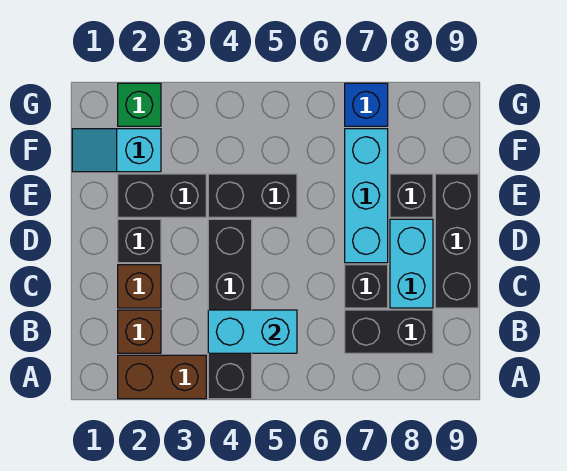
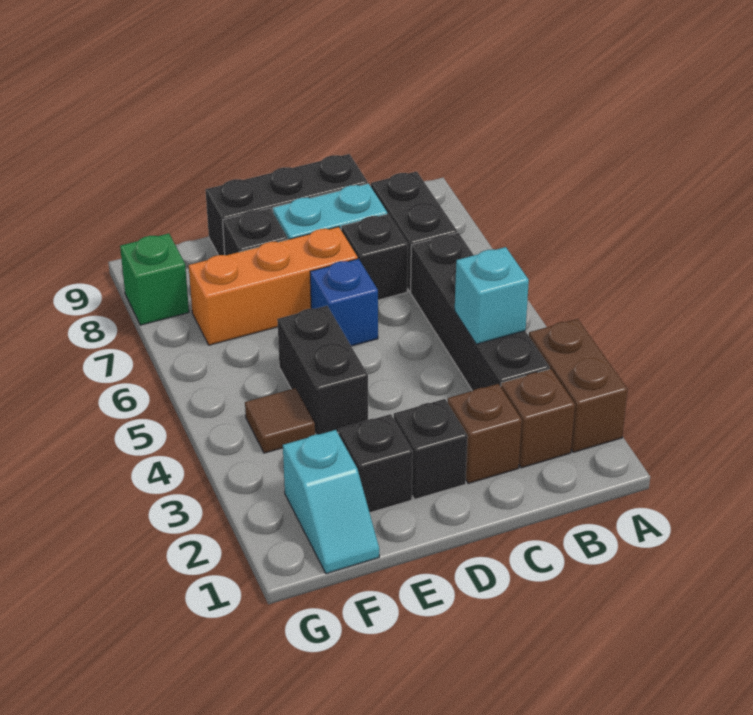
black 1x4 brick [208,219,252,399] -> black 1x4 brick turned to [411,233,550,391]
cyan 1x2 brick [208,310,297,353] -> cyan 1x1 brick [455,247,529,344]
cyan 1x3 brick [345,129,388,263] -> orange 1x3 brick [189,227,358,345]
black 1x2 brick [118,174,206,217] -> black 1x1 brick [339,414,413,513]
none -> brown 1x1 tile [245,388,315,453]
green 1x1 brick [118,83,161,126] -> green 1x1 brick moved to [120,233,189,325]
blue 1x1 brick [345,83,388,126] -> blue 1x1 brick moved to [310,259,378,346]

